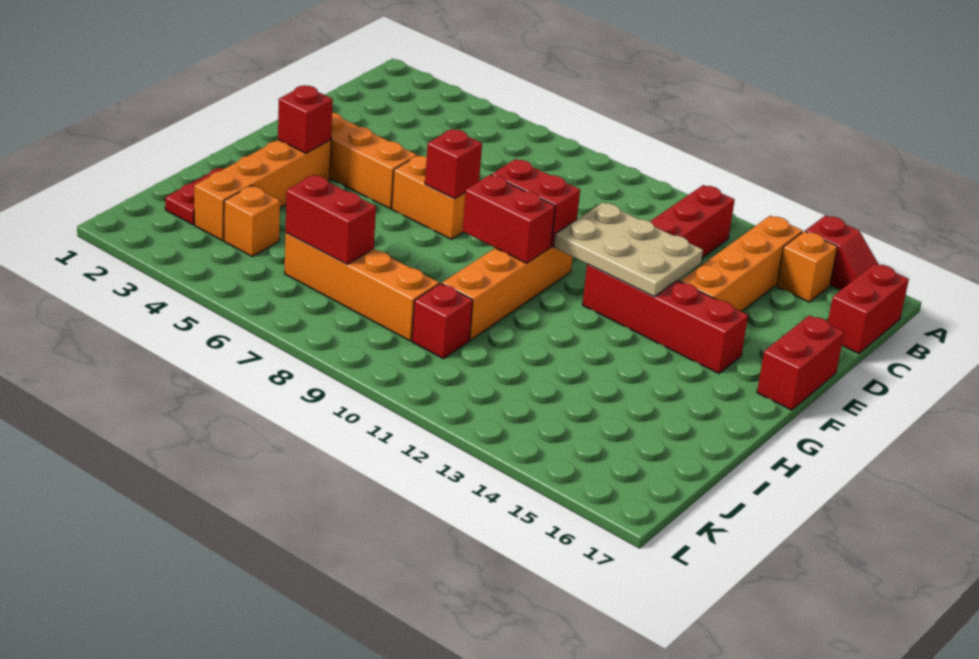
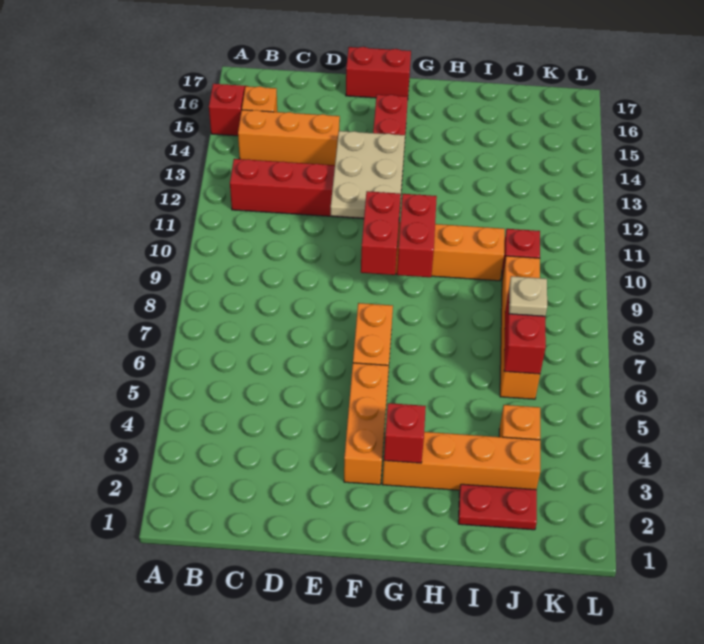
orange 1x4 brick [680,216,802,312] -> orange 1x3 brick [238,110,340,165]
red 1x2 brick [828,263,909,354] -> none
red 1x1 brick [425,129,482,199] -> none
none -> tan 1x1 plate [509,276,547,316]

